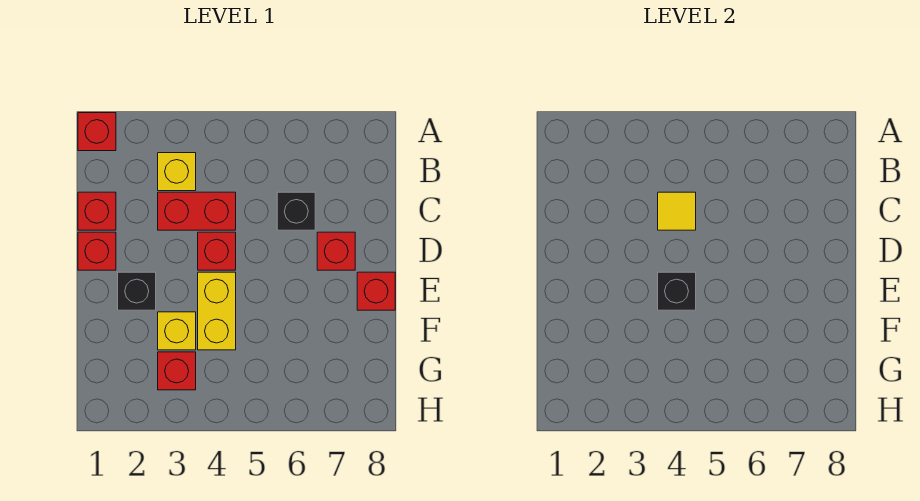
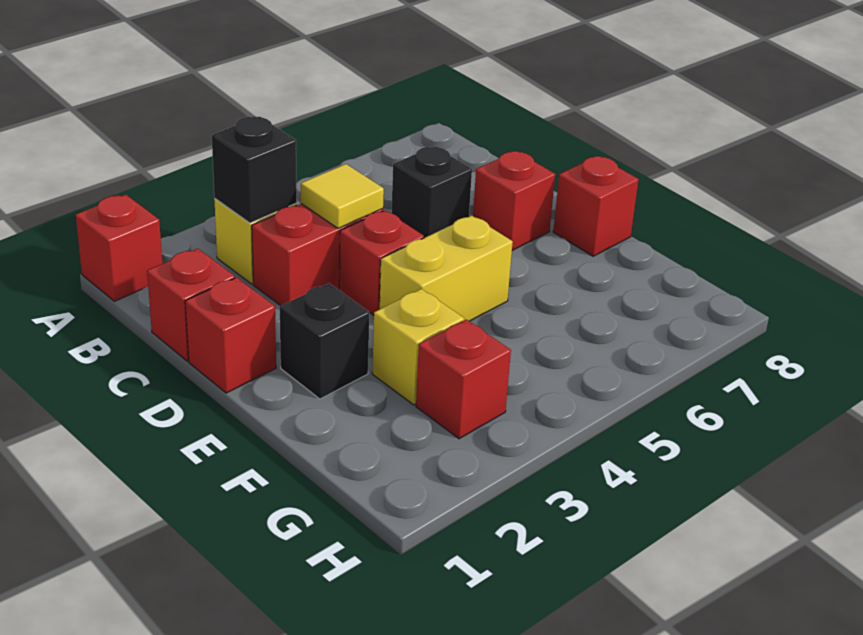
yellow 1x2 brick [198,272,236,350] -> yellow 1x2 brick turned to [380,216,513,321]
black 1x1 brick [658,272,696,310] -> black 1x1 brick moved to [212,116,297,223]

